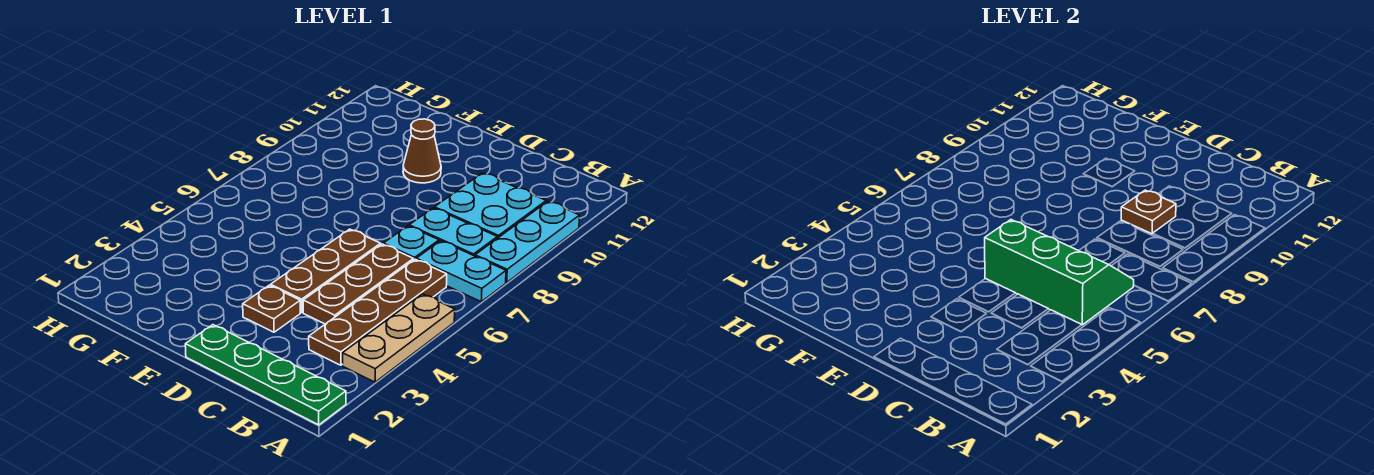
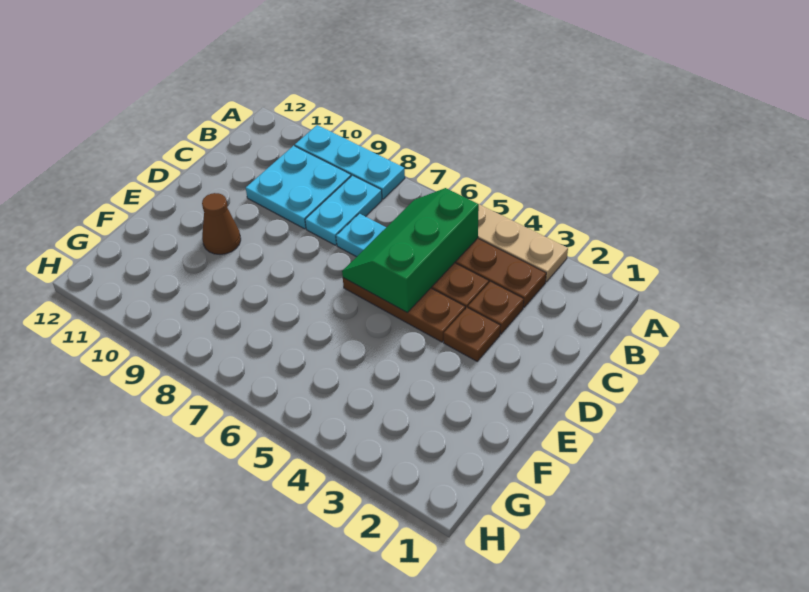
green 1x4 plate [185,325,346,425] -> none
cyan 1x2 plate [416,241,506,302] -> none
brown 1x1 plate [1121,190,1176,234] -> brown 1x1 plate moved to [468,281,524,334]

